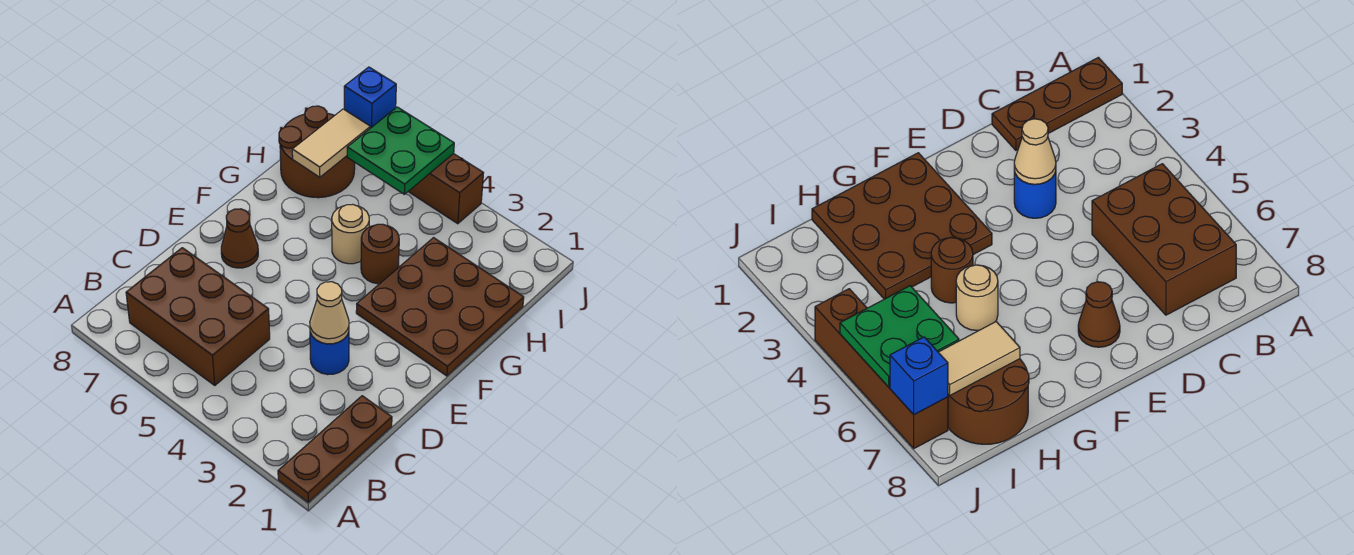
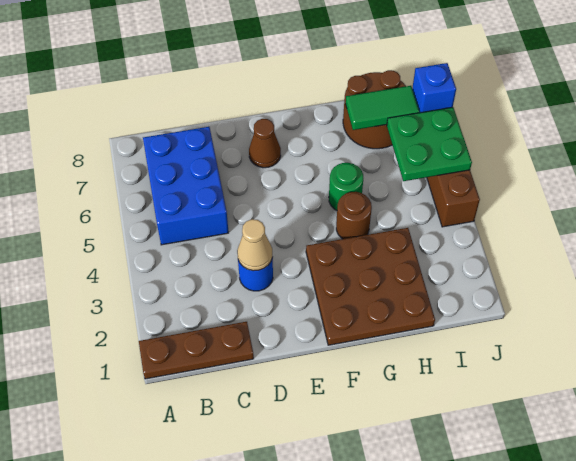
brown 2x3 brick [126,248,270,385] -> blue 2x3 brick [143,127,229,245]
tan 1x1 round brick [332,204,369,264] -> green 1x1 round brick [329,163,363,210]
tan 1x2 tile [292,109,370,177] -> green 1x2 tile [346,86,419,130]

